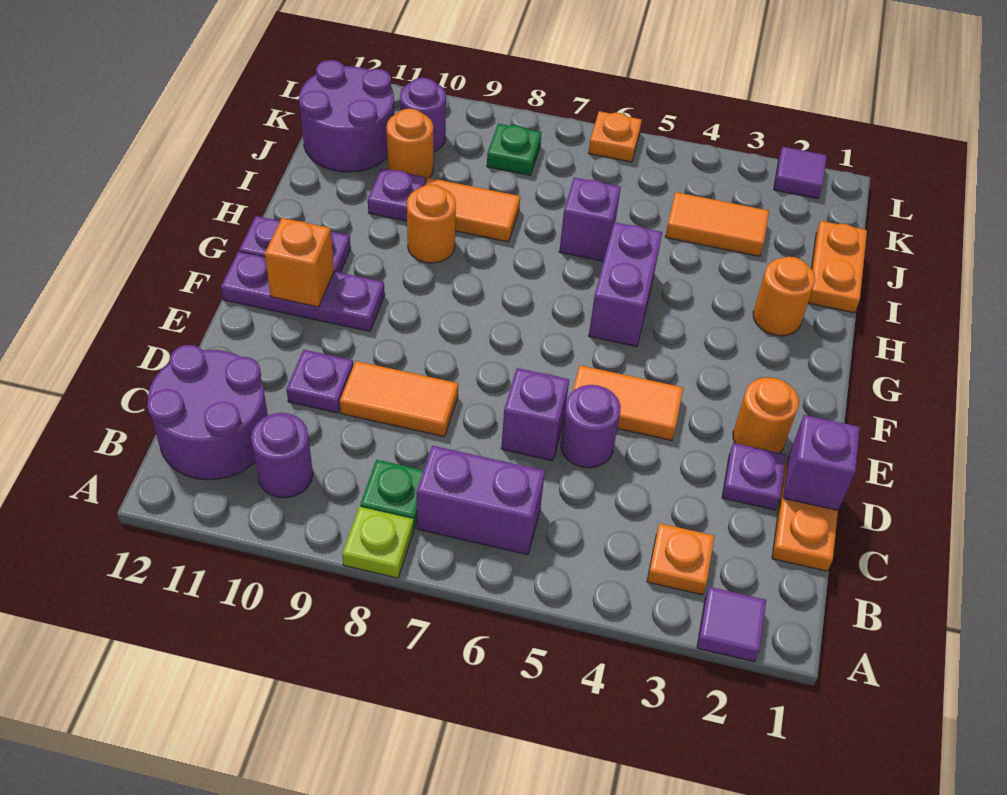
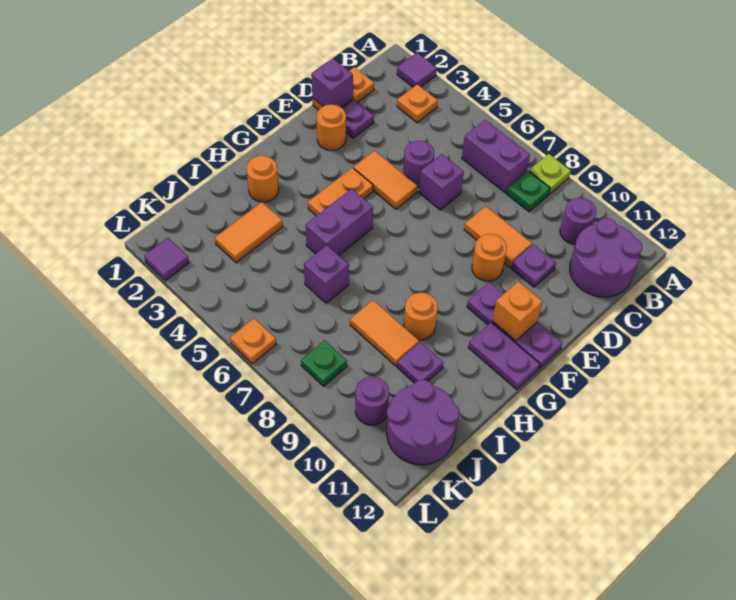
orange 1x2 plate [808,221,867,313] -> orange 1x2 plate moved to [308,168,373,216]
orange 1x2 tile [665,192,769,256] -> orange 1x2 tile turned to [215,202,283,263]
orange 1x1 round brick [386,109,433,181] -> orange 1x1 round brick moved to [472,234,507,281]

